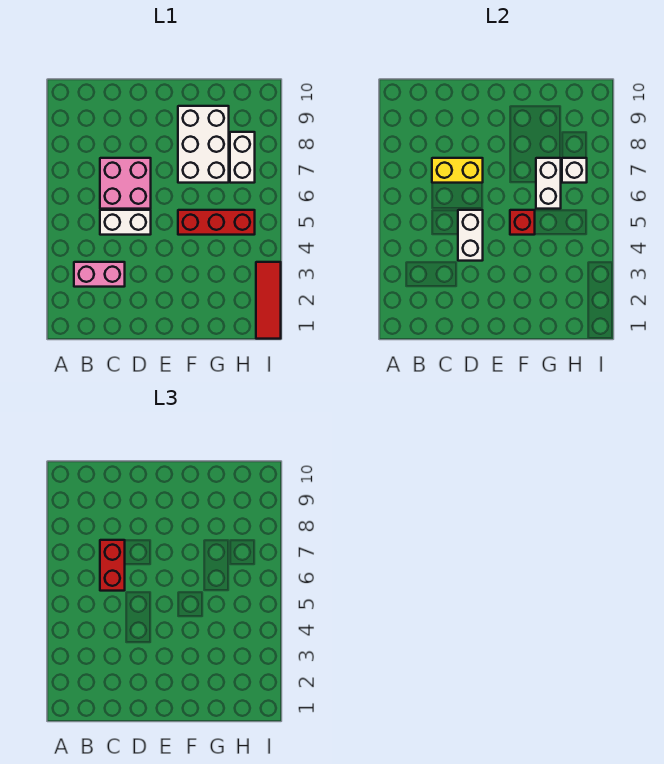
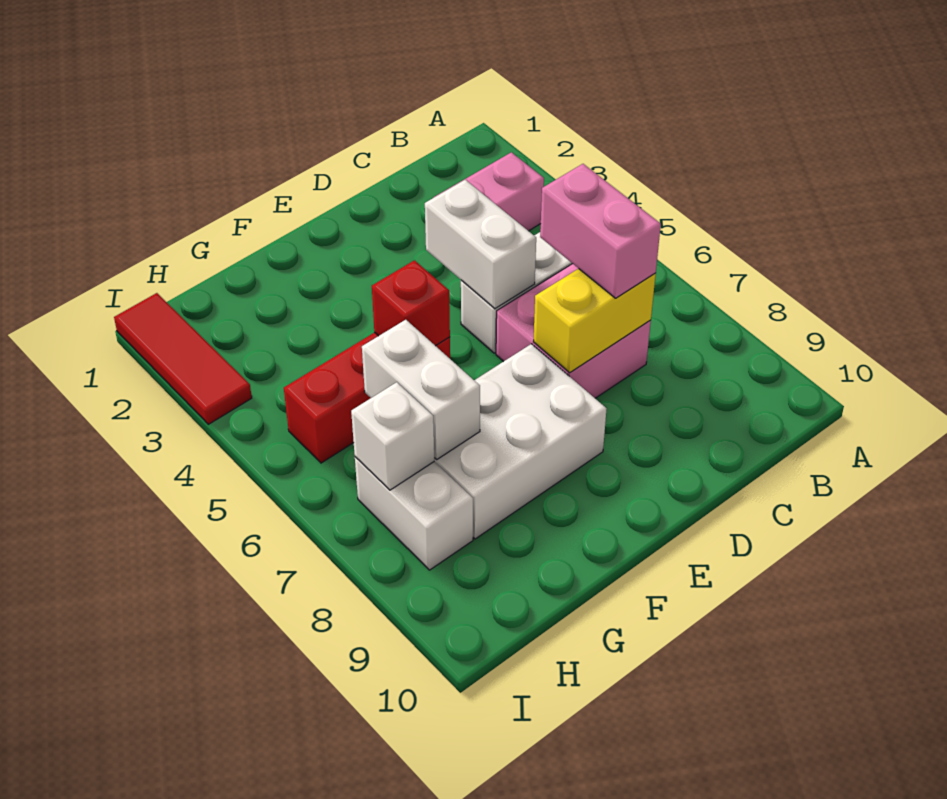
red 1x2 brick [100,540,125,591] -> pink 1x2 brick [540,164,661,298]
white 2x3 brick [178,106,229,183] -> white 2x3 brick turned to [434,344,606,539]

